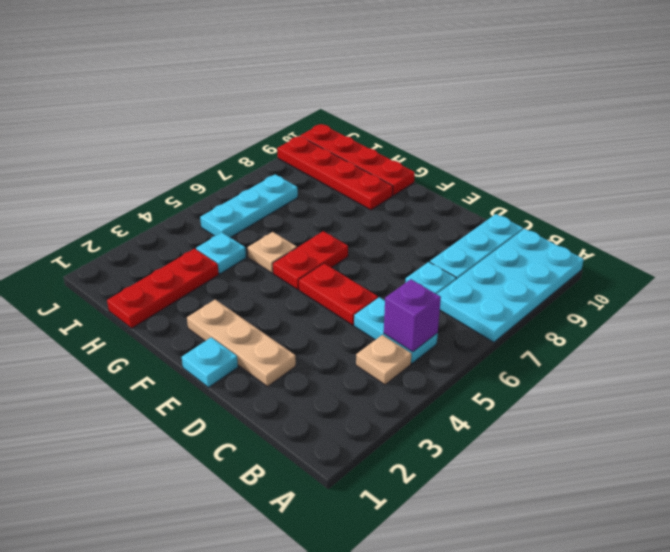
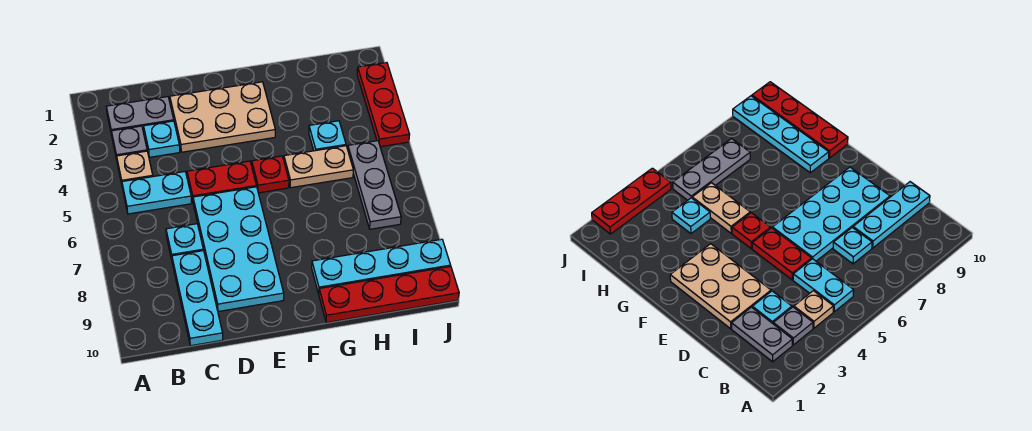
cyan 2x4 plate [437,229,584,342] -> cyan 2x4 plate moved to [193,187,284,312]
none -> grey 1x2 plate [106,97,174,135]
none -> grey 1x1 plate [111,126,147,159]
purple 1x1 brick [384,279,441,352] -> none
tan 1x3 plate [187,300,296,386] -> tan 2x3 plate [170,82,275,152]
cyan 1x1 plate [182,337,238,387] -> cyan 1x1 plate moved to [144,121,180,157]
red 1x2 plate [273,231,348,290] -> red 1x1 plate [252,156,289,193]
tan 1x1 plate [248,232,297,273] -> tan 1x2 plate [284,146,353,188]
red 1x4 plate [277,136,393,210] -> cyan 1x4 plate [312,239,451,294]
red 1x3 plate [107,249,219,328] -> red 1x3 plate moved to [357,63,410,147]
cyan 1x3 plate [200,174,298,238] -> grey 1x3 plate [348,141,401,229]

